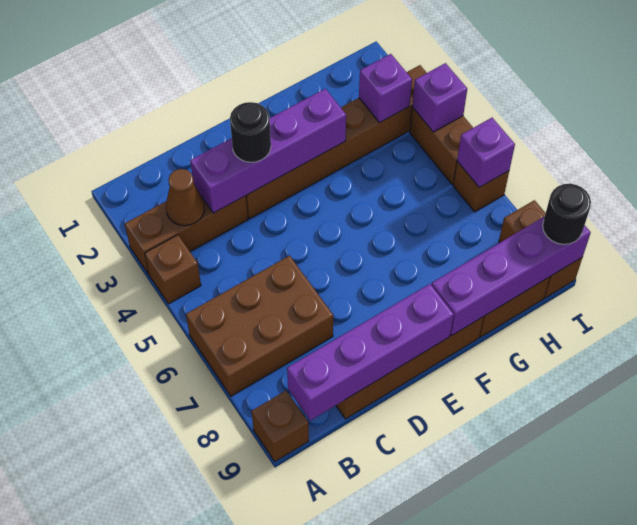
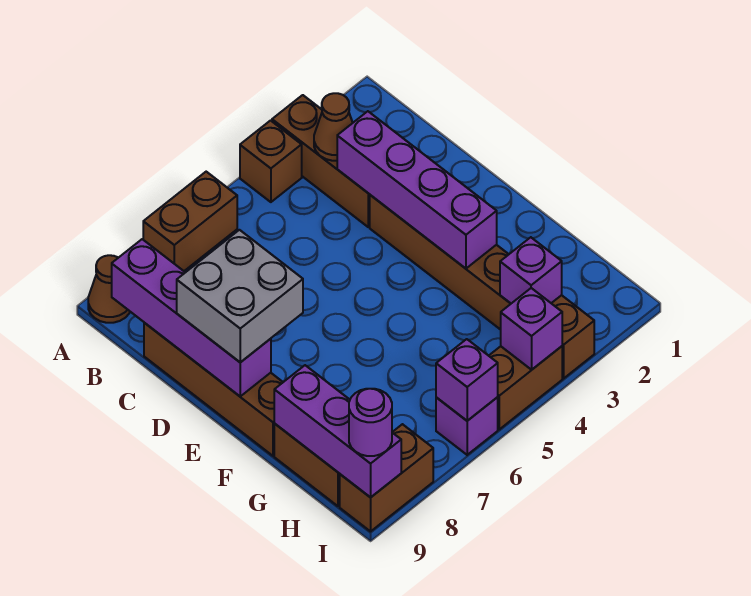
brown 2x3 brick [186,256,333,396] -> brown 1x2 brick [143,172,237,271]
brown 1x1 brick [252,391,309,462] -> brown 1x1 cone [88,255,130,323]
black 1x1 round brick [230,102,271,162] -> none
none -> grey 2x2 brick [177,230,303,362]
purple 1x4 brick [432,216,591,336] -> purple 1x3 brick [274,365,401,497]
brown 1x1 brick [453,162,509,212] -> purple 1x1 brick [436,397,498,455]
black 1x1 round brick [543,184,591,244] -> purple 1x1 round brick [349,389,392,456]

